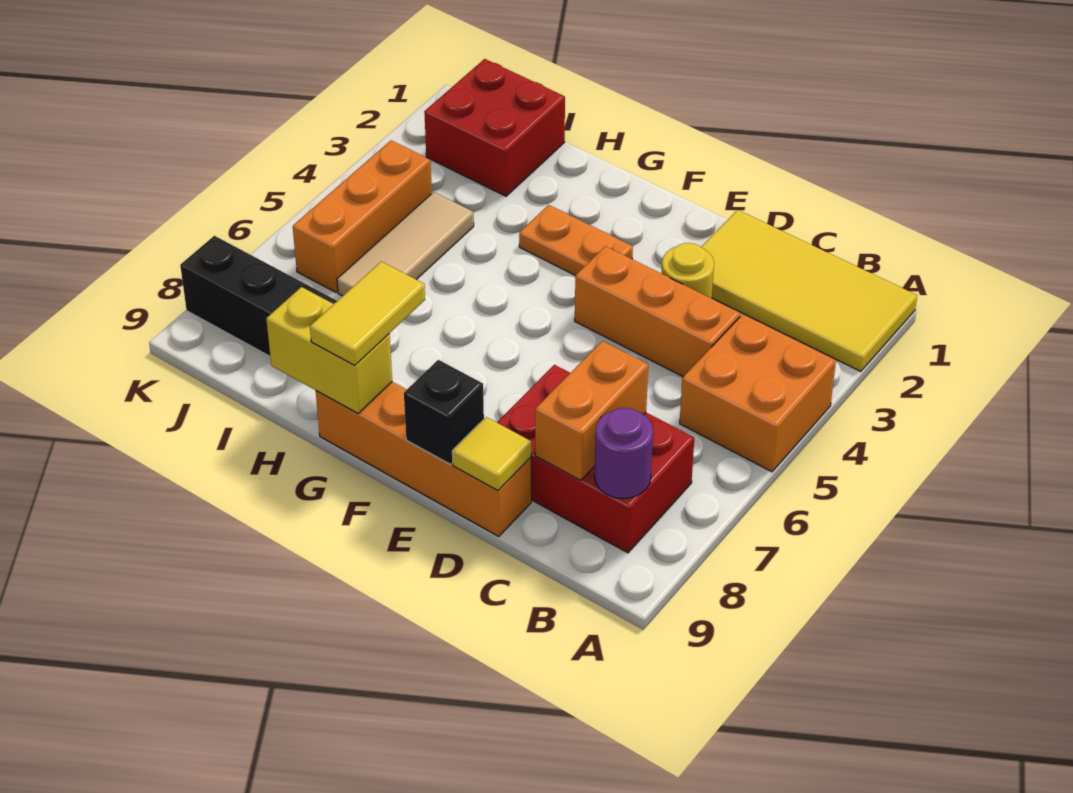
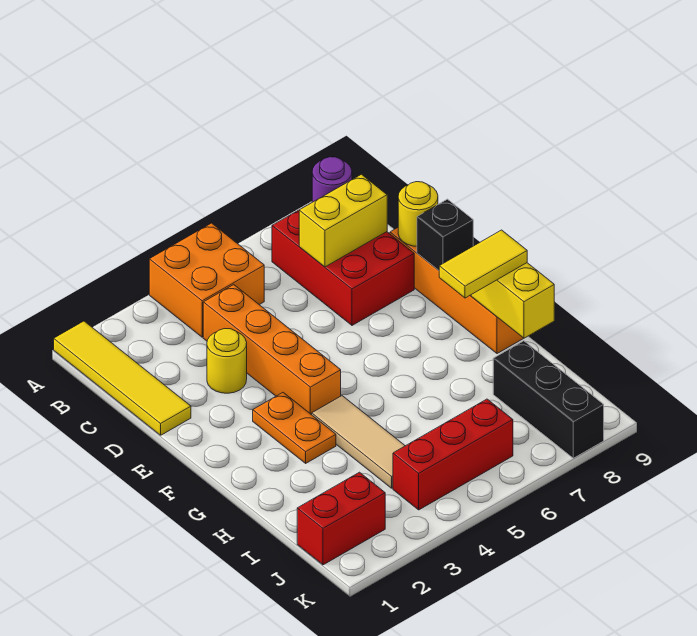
yellow 2x4 tile [701,210,917,372] -> yellow 1x4 tile [54,321,191,435]
orange 1x3 brick [575,246,740,377] -> orange 1x4 brick [203,285,341,415]
orange 1x2 brick [535,341,648,480] -> yellow 1x2 brick [299,174,387,267]
yellow 1x1 tile [452,417,531,490] -> yellow 1x1 round brick [398,182,438,246]
red 2x2 brick [424,59,565,196] -> red 1x2 brick [297,472,385,565]
tan 1x3 tile [337,192,474,296] -> tan 1x3 tile turned to [312,396,405,488]
orange 1x3 brick [293,140,432,292] -> red 1x3 brick [393,399,513,510]

